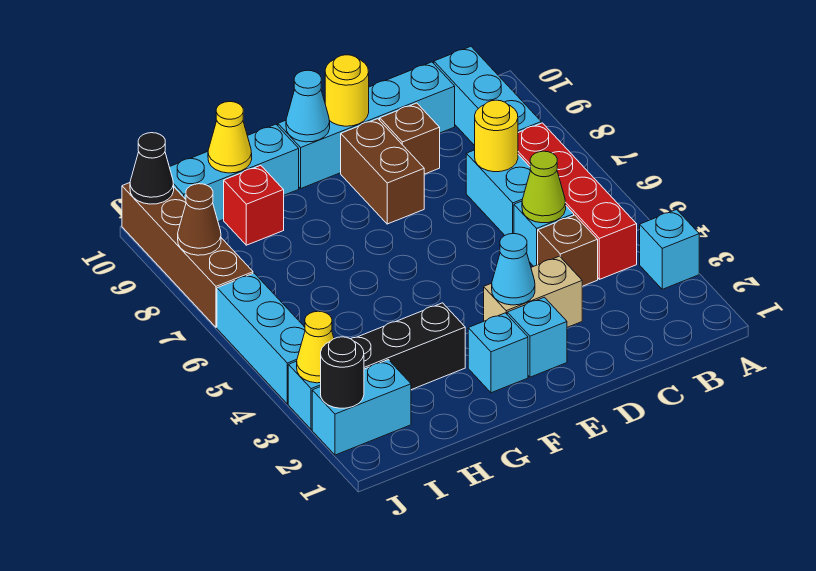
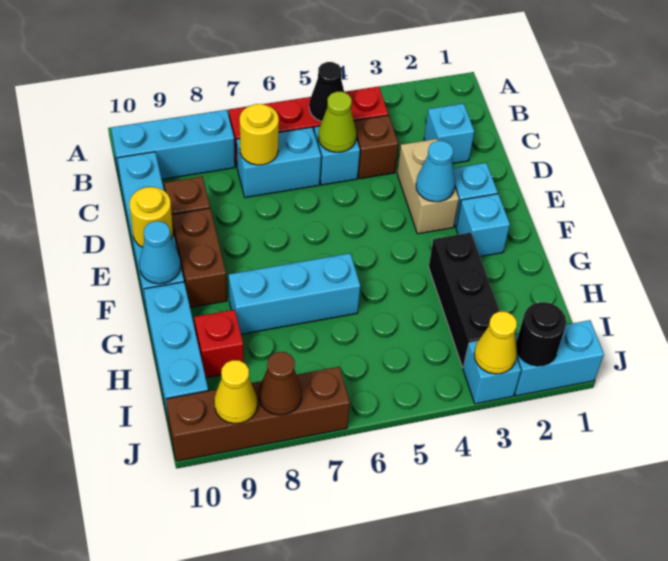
cyan 1x1 brick [640,210,699,289] -> cyan 1x1 brick moved to [424,103,474,164]
brown 1x2 brick [341,119,424,224] -> brown 1x2 brick turned to [172,208,227,307]
yellow 1x1 cone [208,102,252,173] -> yellow 1x1 cone moved to [214,360,257,423]
cyan 1x2 brick [312,360,411,455] -> cyan 1x2 brick turned to [515,320,604,396]
cyan 1x3 brick [217,273,305,404] -> cyan 1x3 brick moved to [229,253,360,334]
black 1x1 cone [130,133,174,204] -> black 1x1 cone moved to [309,62,344,121]

